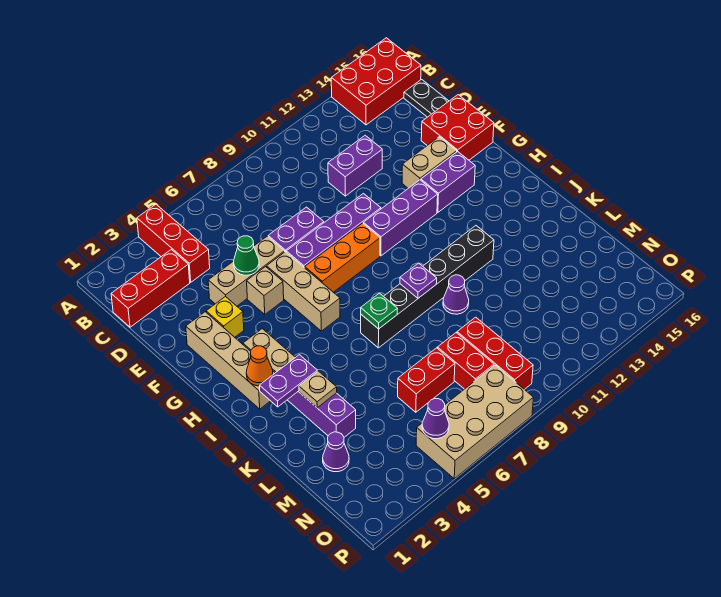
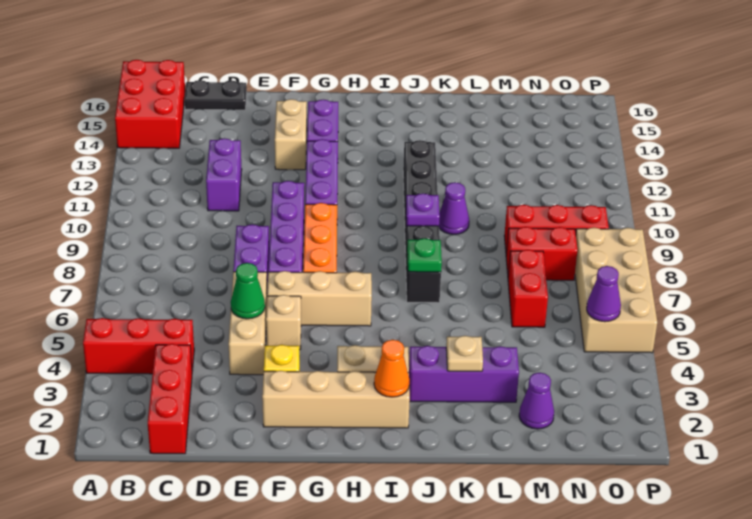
red 2x2 brick [421,95,494,160] -> none
purple 1x2 plate [260,355,317,407] -> none

